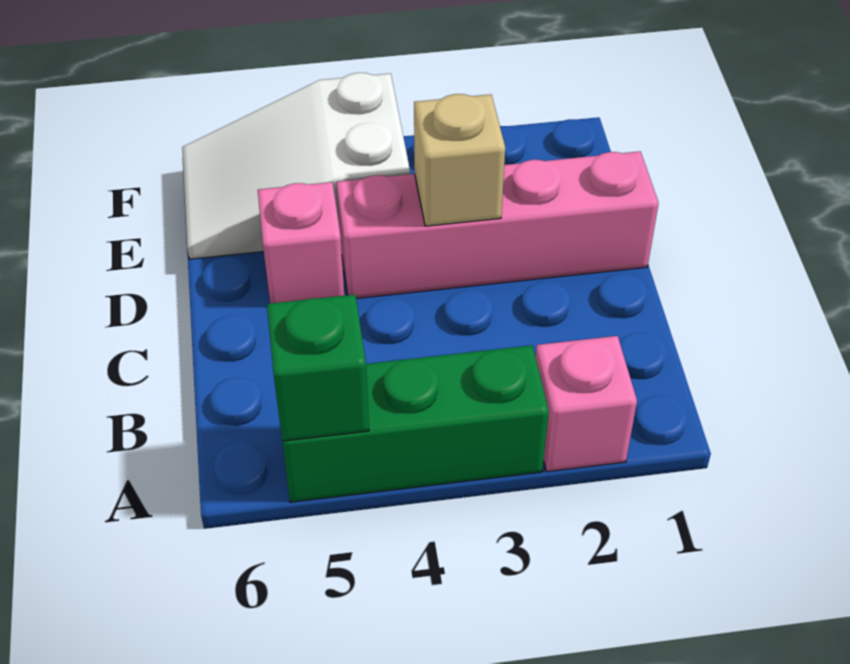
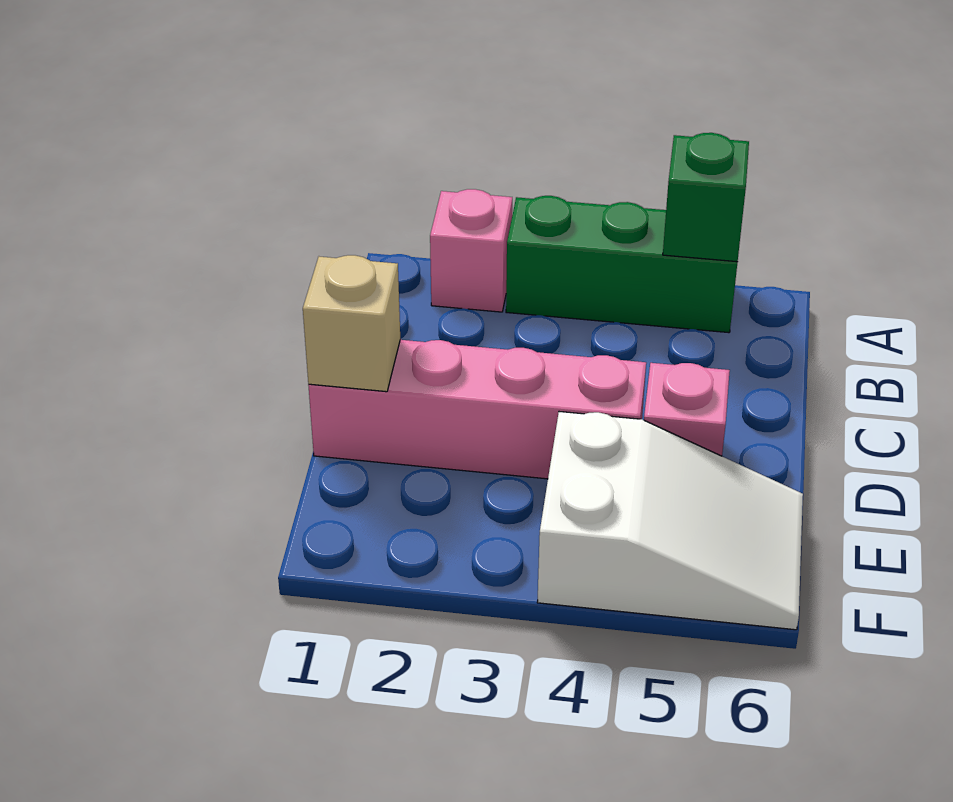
tan 1x1 brick [414,94,505,226] -> tan 1x1 brick moved to [303,255,400,392]

